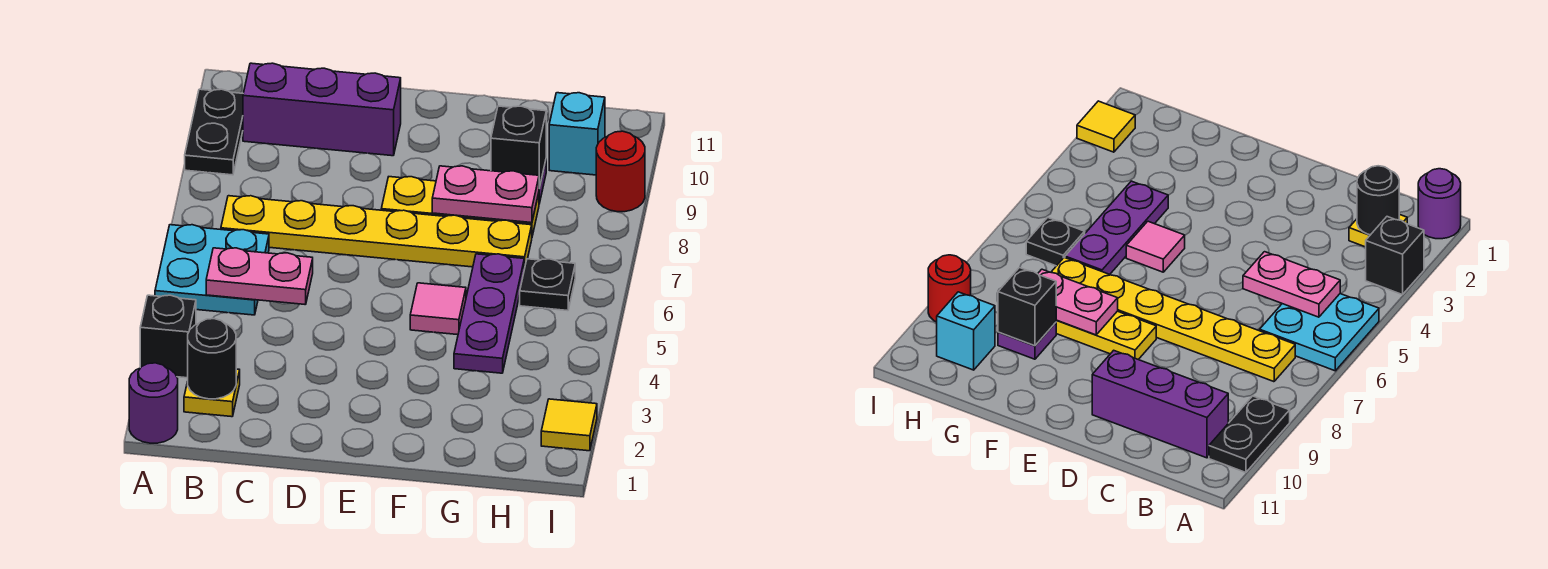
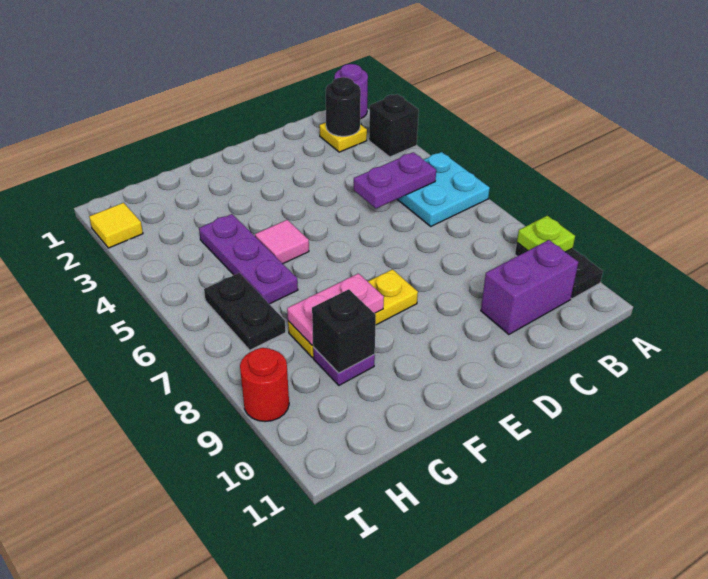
none -> lime 1x1 plate [517,216,575,252]
pink 1x2 plate [206,248,313,305] -> purple 1x2 plate [354,152,436,208]
yellow 1x6 plate [221,196,532,269] -> none
purple 1x3 brick [243,63,401,156] -> purple 1x2 brick [481,240,578,334]
black 1x1 plate [520,259,575,311] -> black 1x2 plate [204,273,286,350]
cyan 1x1 brick [549,93,605,175] -> none

